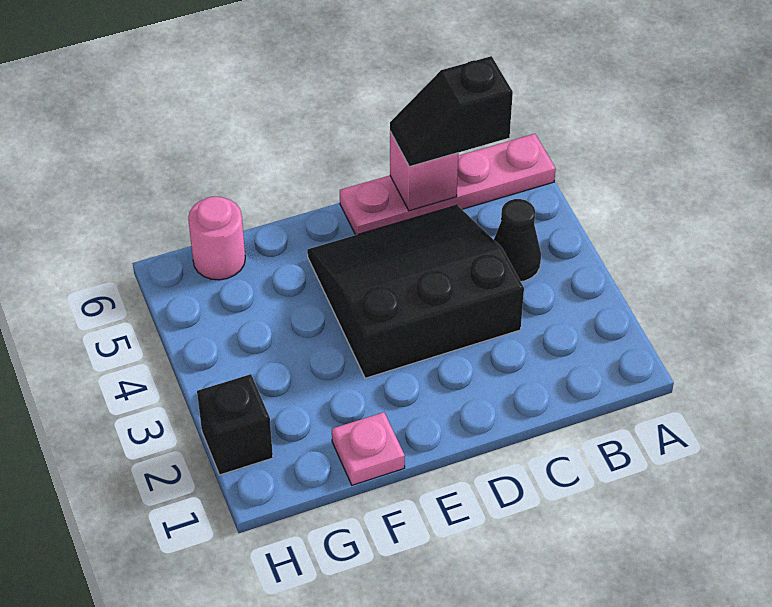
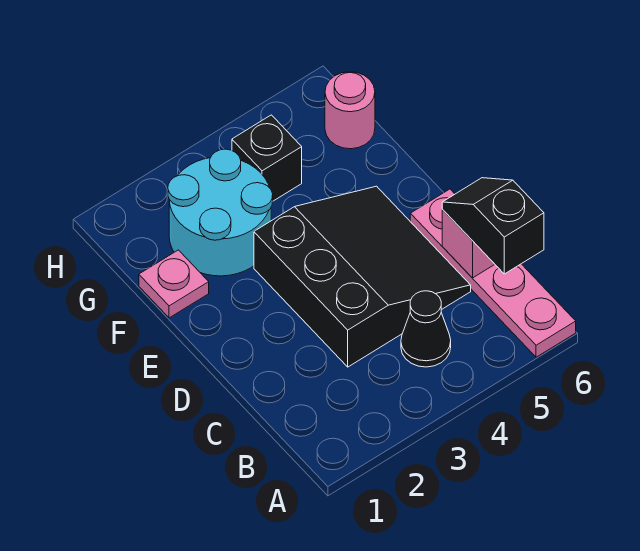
none -> cyan 2x2 round brick [168,149,273,276]
black 1x1 brick [197,374,273,475] -> black 1x1 brick moved to [232,115,302,201]

